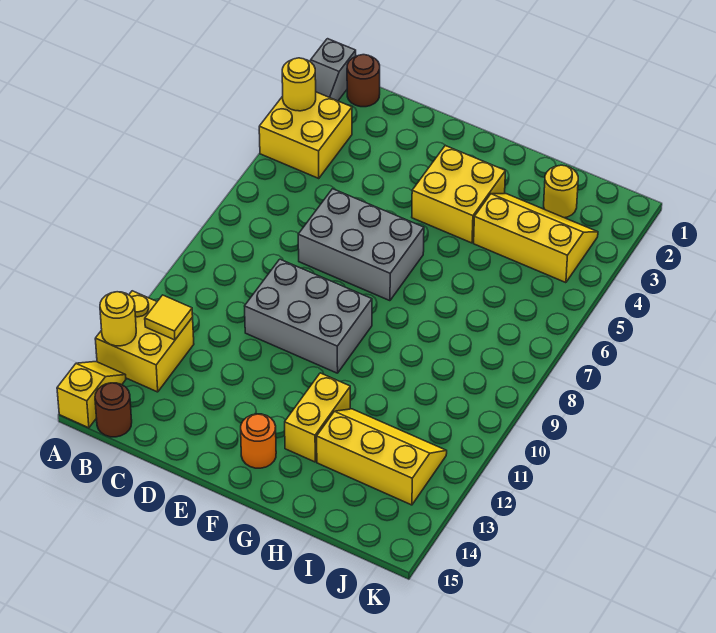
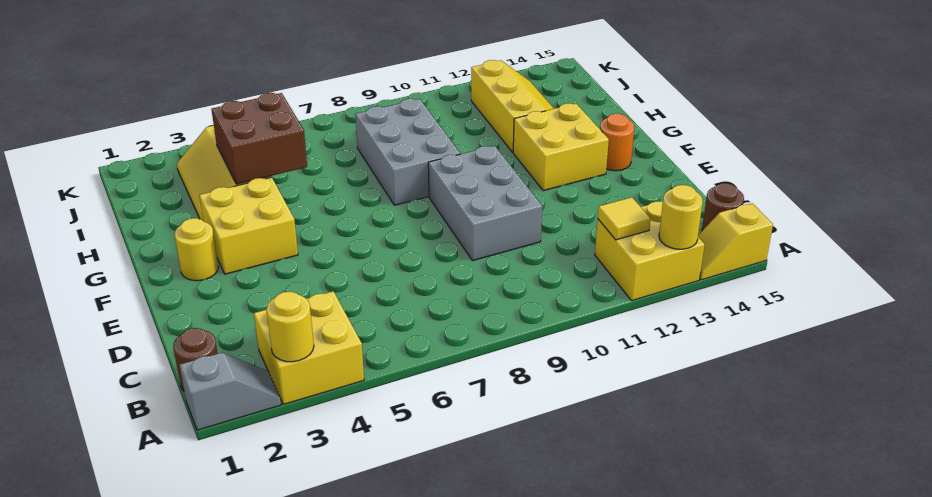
grey 2x3 brick [298,189,424,301] -> grey 2x3 brick moved to [355,99,460,205]
yellow 1x2 brick [285,373,350,462] -> yellow 2x2 brick [513,103,609,191]
none -> brown 2x2 brick [211,93,307,184]
yellow 2x3 slope [317,409,447,505] -> yellow 2x3 slope turned to [471,60,554,152]
yellow 1x1 round brick [544,165,578,218] -> yellow 1x1 round brick moved to [174,218,218,281]

